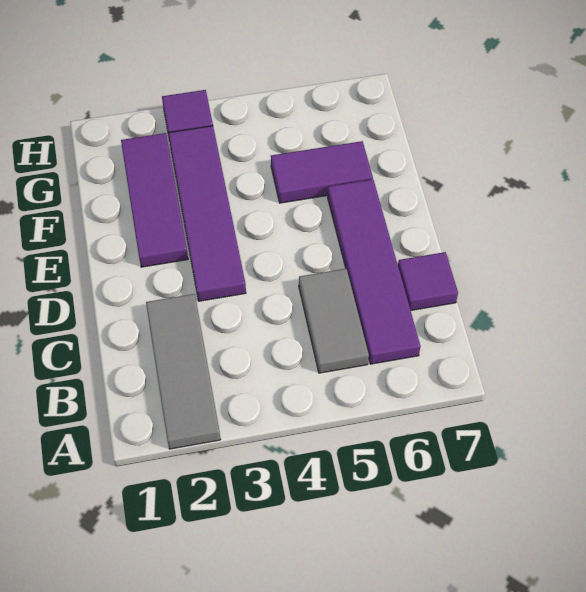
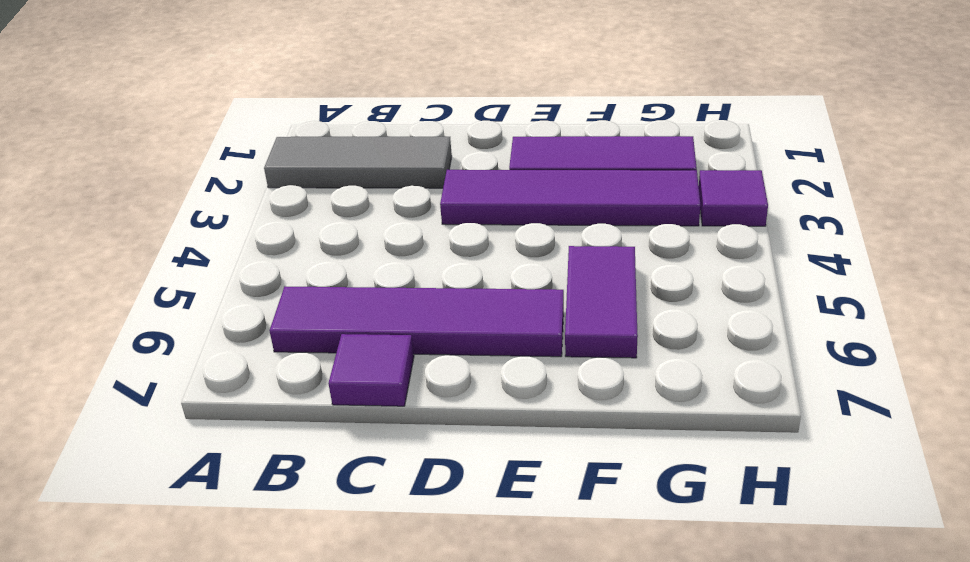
grey 1x2 tile [299,269,369,373] -> none

